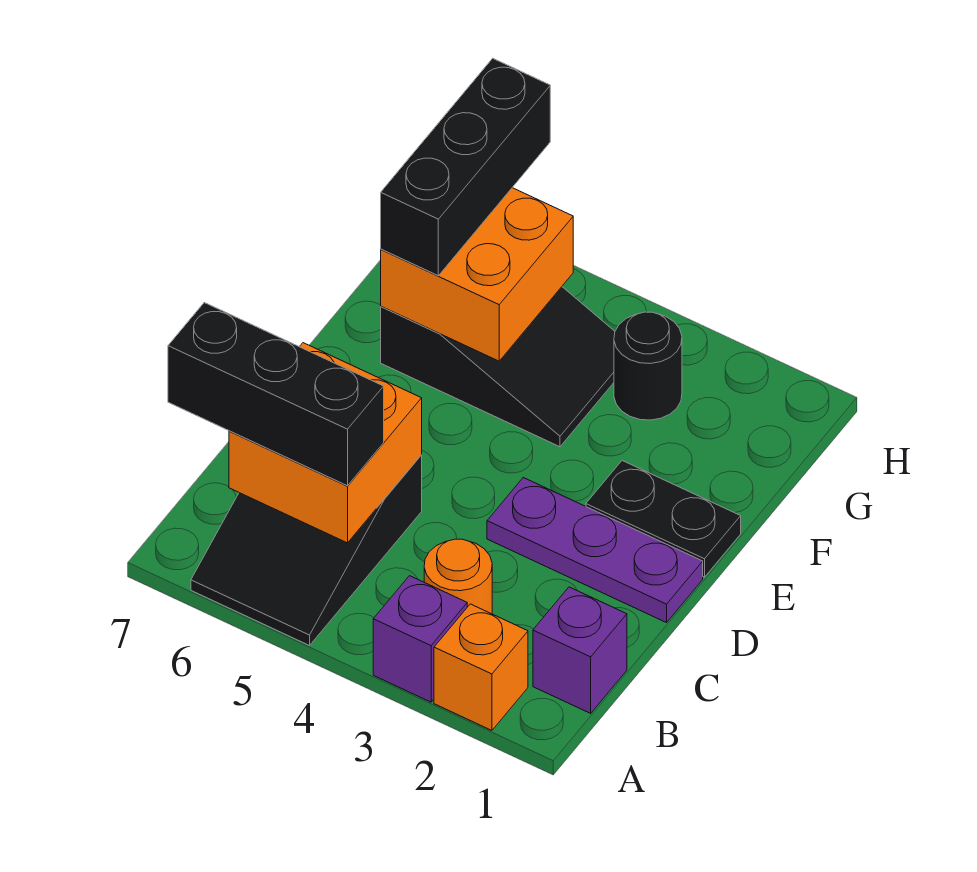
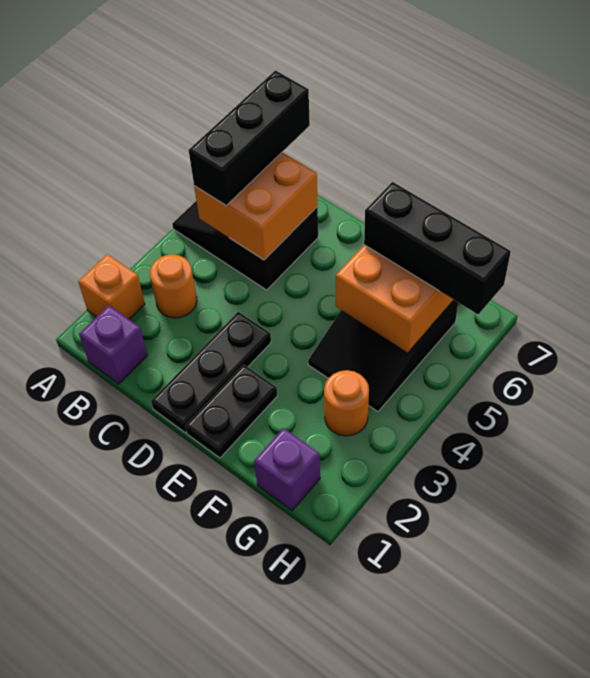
purple 1x1 brick [373,576,467,702] -> purple 1x1 brick moved to [254,428,320,511]
purple 1x3 plate [487,478,703,623] -> black 1x3 plate [151,312,271,432]
black 1x1 round brick [614,312,682,420] -> orange 1x1 round brick [324,370,369,436]

